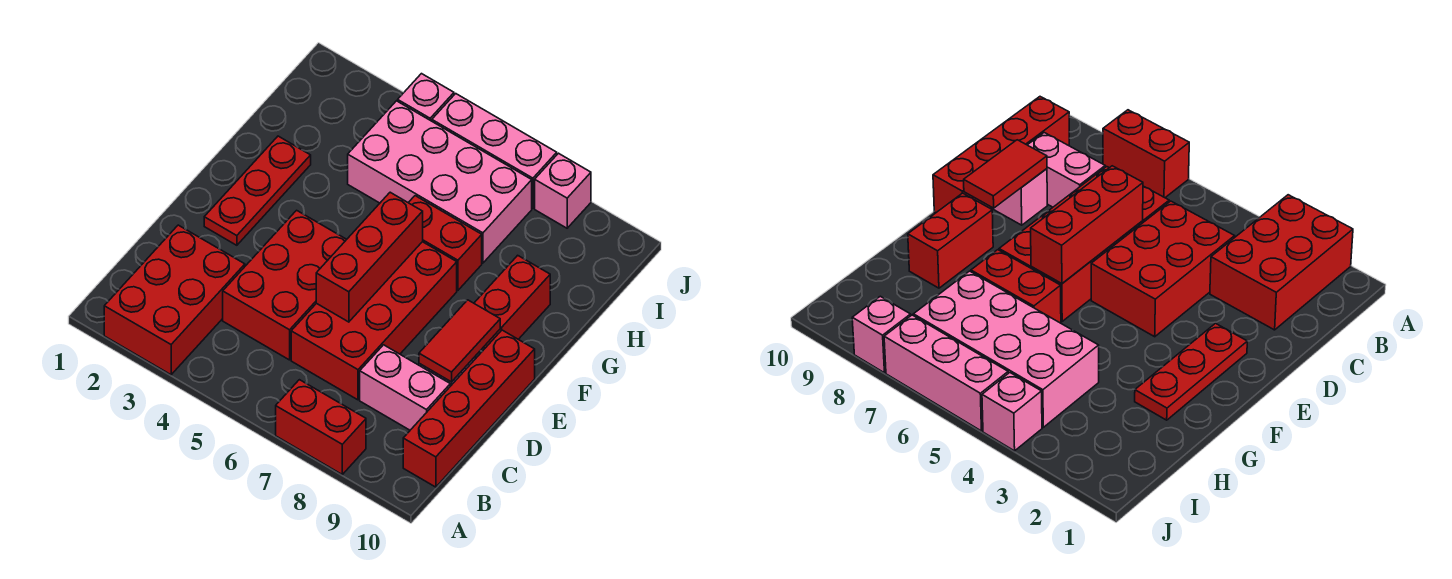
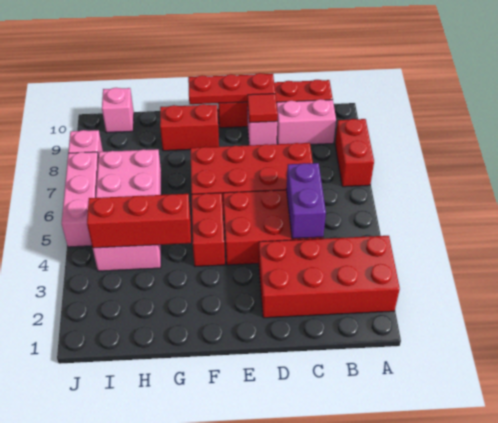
red 2x3 brick [104,225,245,375] -> red 2x4 brick [259,236,400,318]
none -> purple 1x2 brick [286,163,326,239]
pink 1x2 brick [360,345,450,430] -> pink 1x2 brick turned to [276,99,336,144]
red 1x3 brick [316,192,423,322] -> red 1x3 brick moved to [87,194,191,248]
red 1x2 tile [419,300,500,382] -> red 1x1 tile [248,94,278,123]
red 1x3 plate [204,136,311,245] -> red 1x3 plate moved to [188,73,275,104]
red 1x2 brick [408,196,482,290] -> red 1x2 brick moved to [192,193,225,267]
pink 1x1 brick [398,74,454,121] -> pink 1x1 brick moved to [102,88,134,133]

